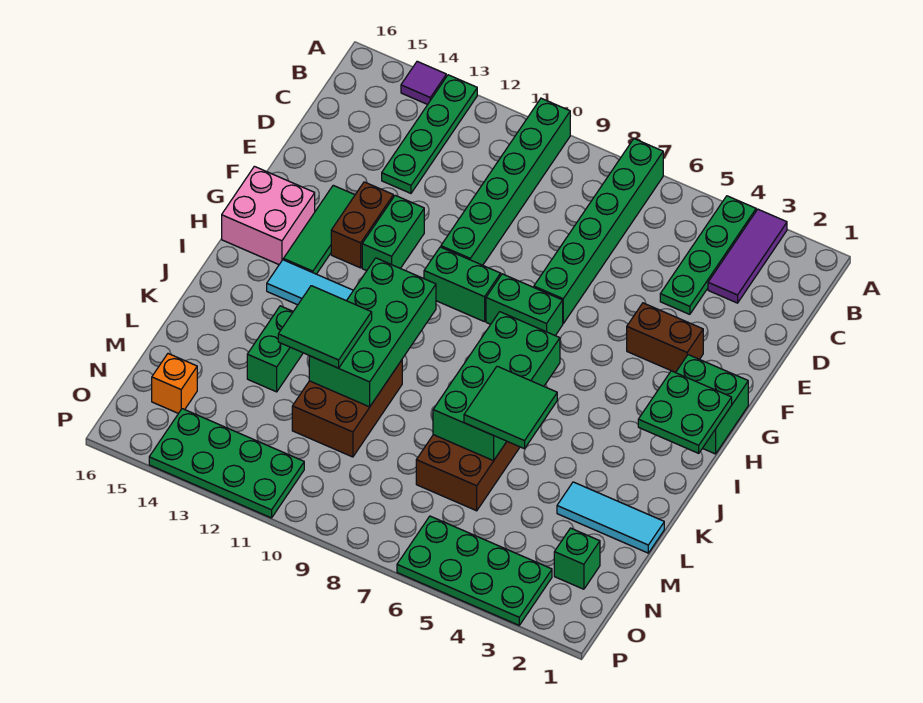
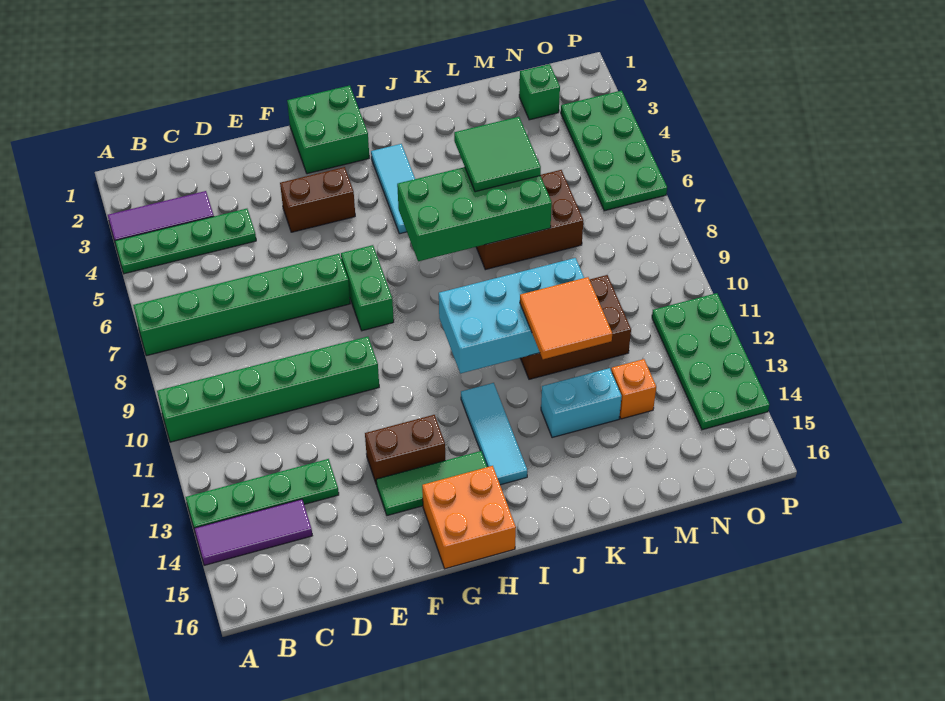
purple 1x1 tile [401,61,446,105] -> purple 1x3 tile [194,499,312,565]
brown 1x2 brick [627,303,703,373] -> brown 1x2 brick turned to [280,167,355,232]
green 1x2 brick [362,195,424,271] -> none
green 1x2 brick [424,247,501,322] -> none
pink 2x2 brick [222,166,315,264] -> orange 2x2 brick [422,466,516,569]
green 2x2 plate [638,371,732,453] -> none
green 2x4 brick [309,258,436,407] -> cyan 2x4 brick [439,258,584,373]
green 2x2 tile [278,286,372,368] -> orange 2x2 tile [520,277,612,359]
green 1x2 brick [247,306,303,392] -> cyan 1x2 brick [541,368,622,438]
cyan 1x3 tile [557,482,664,553] -> cyan 1x3 tile moved to [371,144,415,234]
orange 1x1 brick [152,354,197,413] -> orange 1x1 brick moved to [611,359,656,419]

